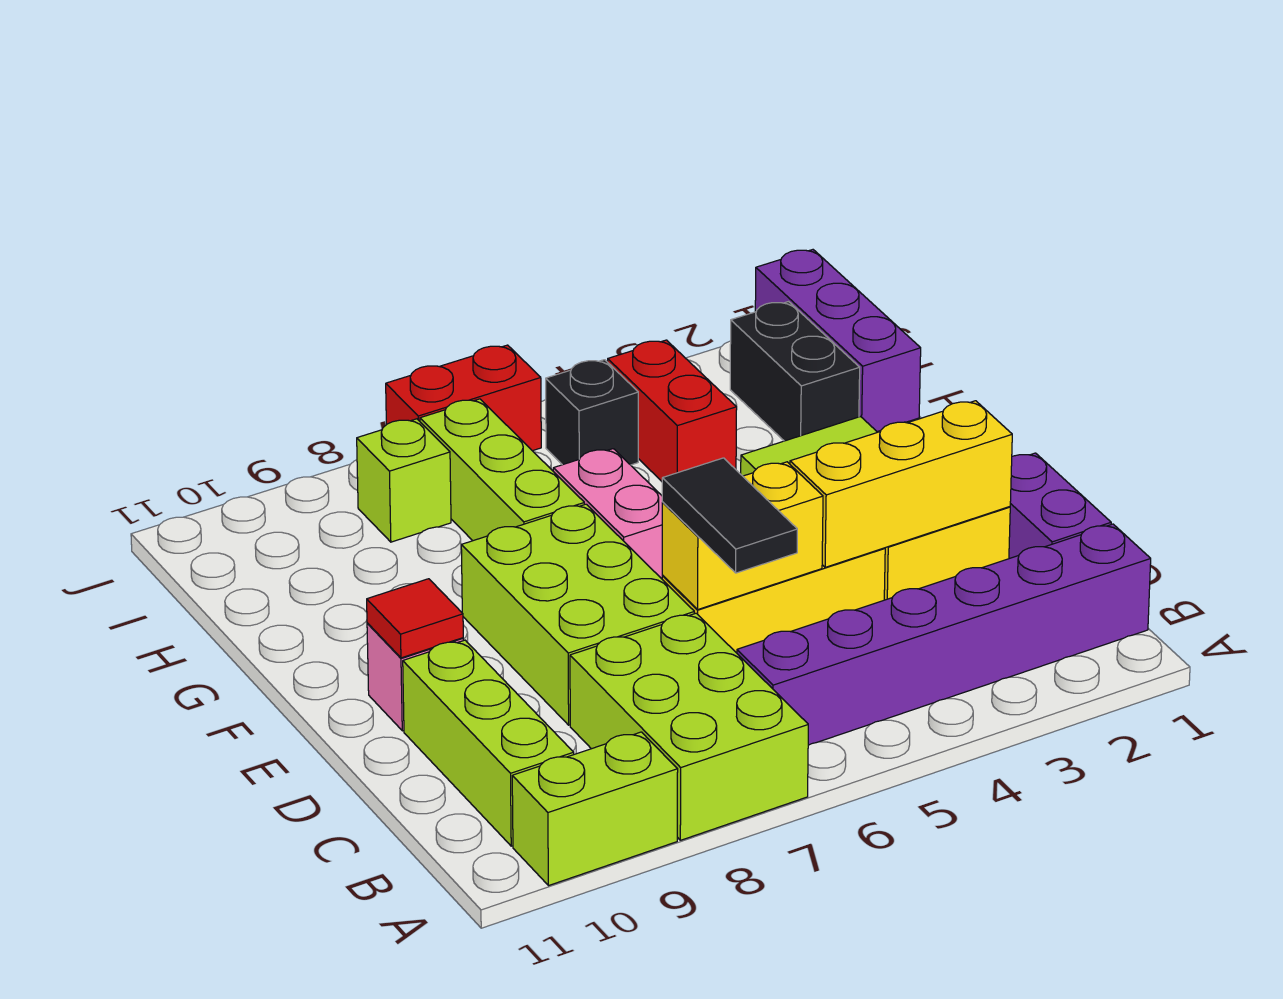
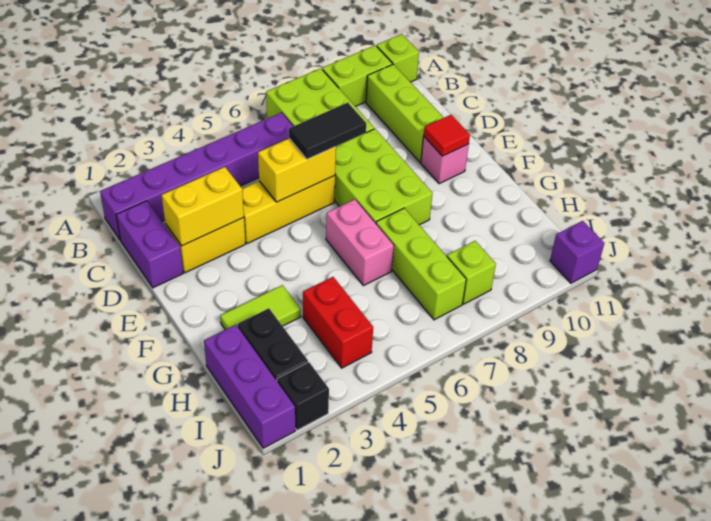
none -> lime 1x1 brick [377,34,419,82]
black 1x2 tile [662,458,797,573] -> black 1x2 tile turned to [289,103,366,159]
yellow 1x3 brick [790,401,1012,567] -> yellow 1x2 brick [162,167,244,246]
black 1x1 brick [546,360,638,465] -> black 1x1 brick moved to [277,362,329,430]
red 1x2 brick [386,345,541,451] -> none
none -> purple 1x1 brick [550,221,604,283]

